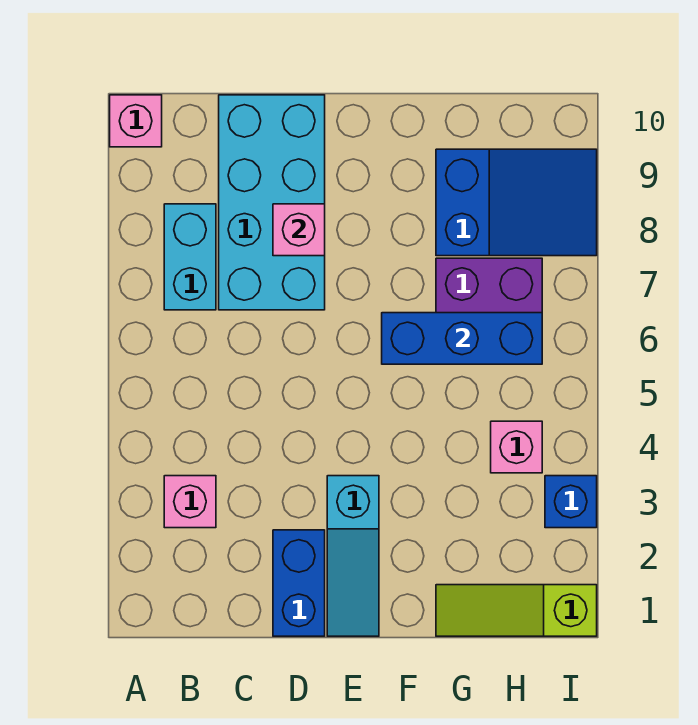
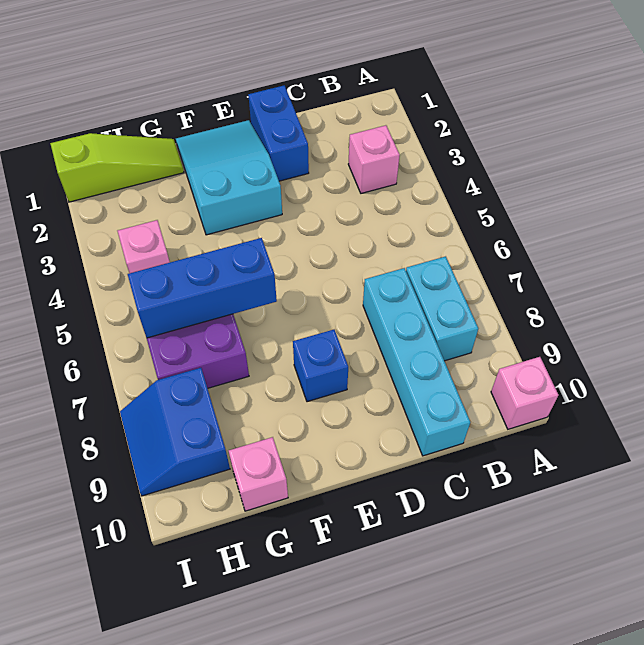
cyan 2x4 brick [219,95,325,310] -> cyan 1x4 brick [363,268,470,456]
pink 1x1 brick [273,204,325,256] -> pink 1x1 brick moved to [229,437,288,511]
cyan 1x3 slope [327,476,379,636] -> cyan 2x3 slope [176,120,282,235]
blue 2x3 slope [436,149,597,256] -> blue 2x2 slope [120,368,230,496]
blue 1x1 brick [545,476,597,528] -> blue 1x1 brick moved to [293,330,348,402]

